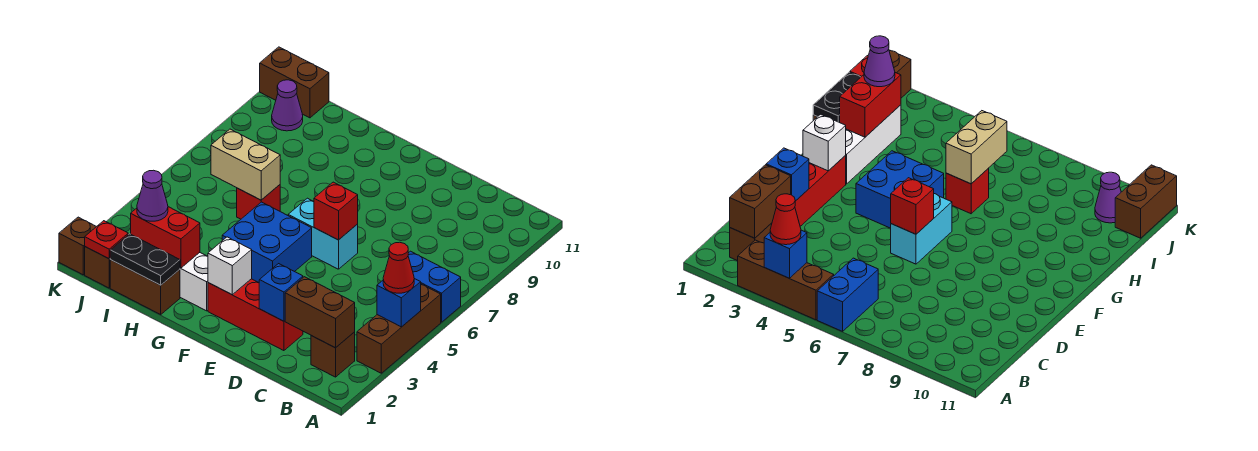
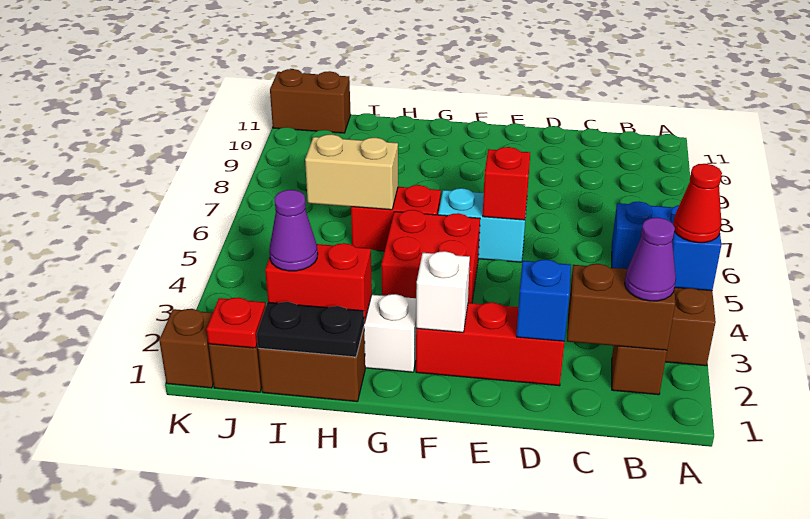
blue 2x2 brick [222,202,312,283] -> red 2x2 brick [381,210,480,303]
red 1x1 brick [237,185,280,219] -> red 1x2 brick [351,185,441,251]
purple 1x1 cone [272,80,303,131] -> purple 1x1 cone moved to [625,218,676,301]

